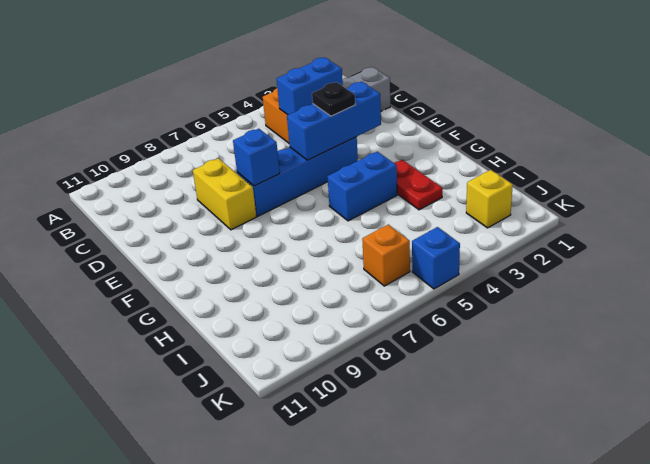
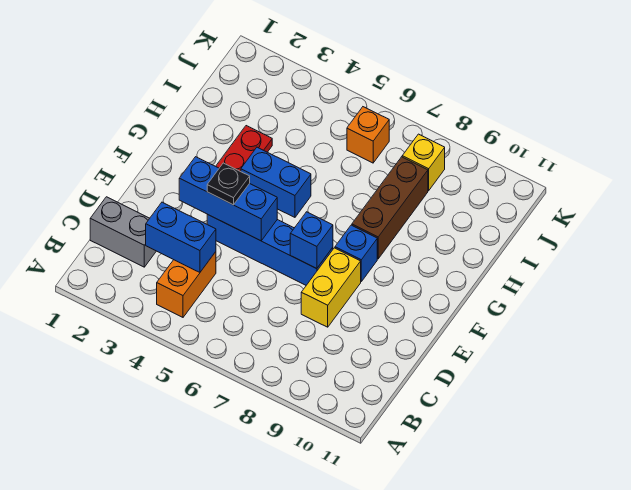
none -> brown 1x3 brick [352,157,428,259]
yellow 1x1 brick [466,170,513,228] -> yellow 1x1 brick moved to [402,134,445,191]
blue 1x1 brick [412,227,460,289] -> blue 1x1 brick moved to [335,225,377,281]

